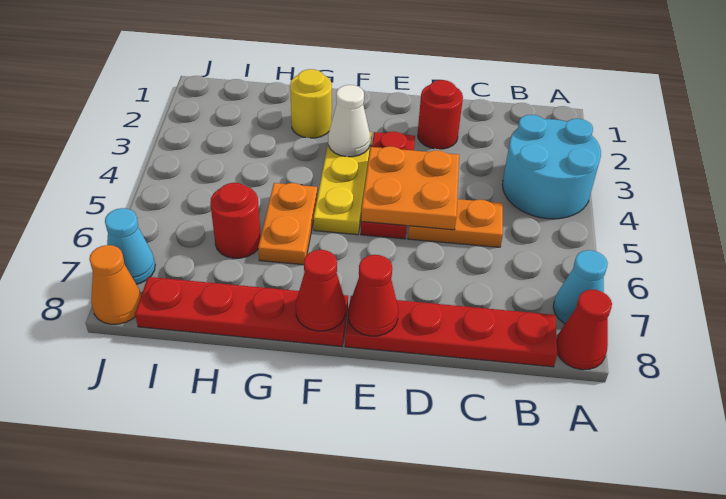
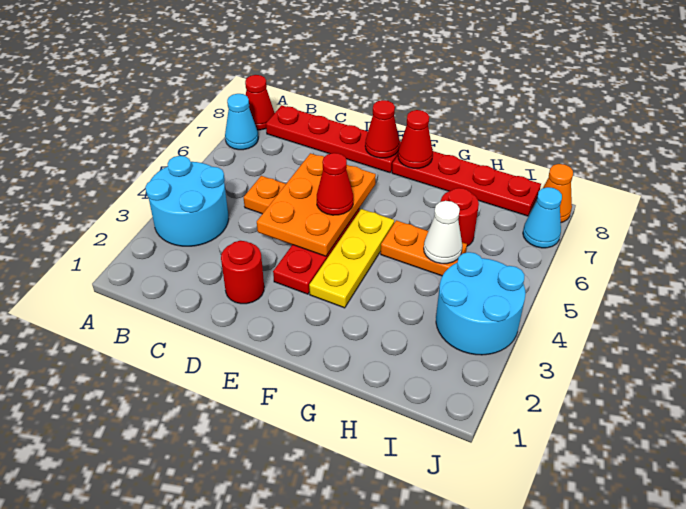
orange 2x2 plate [361,146,459,230] -> orange 2x3 plate [257,153,376,256]
none -> red 1x1 cone [317,153,353,215]
white 1x1 cone [328,85,370,157] -> white 1x1 cone moved to [424,201,462,264]
yellow 1x1 round brick [290,69,332,138] -> none
orange 1x2 plate [258,183,317,265] -> orange 1x2 plate turned to [381,220,467,276]
none -> cyan 2x2 round brick [436,252,526,355]

